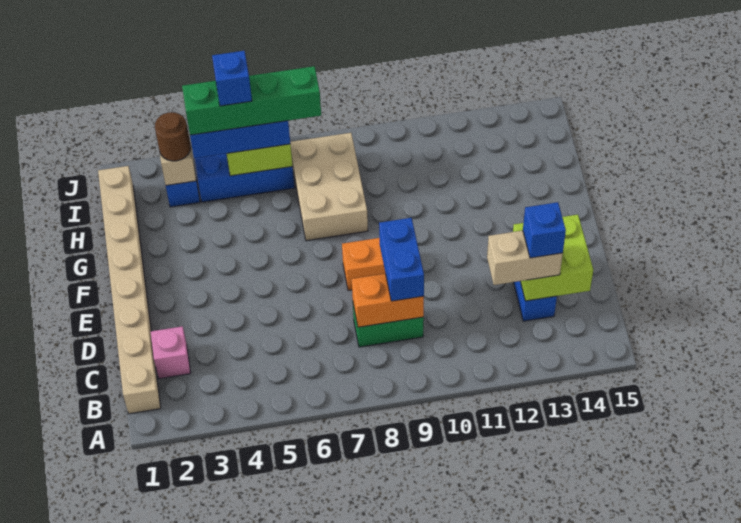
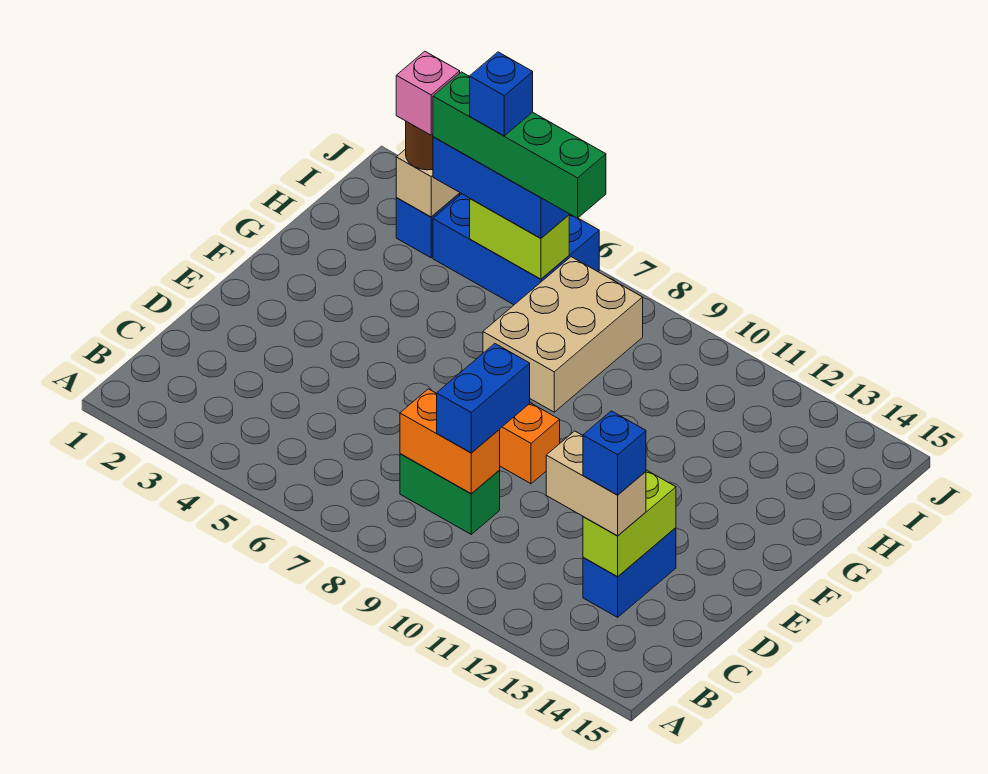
tan 1x8 brick [98,166,161,414] -> none
pink 1x1 brick [151,326,191,379] -> pink 1x1 brick moved to [396,51,460,135]
lime 2x2 brick [513,214,593,301] -> lime 1x2 brick [583,470,676,577]

